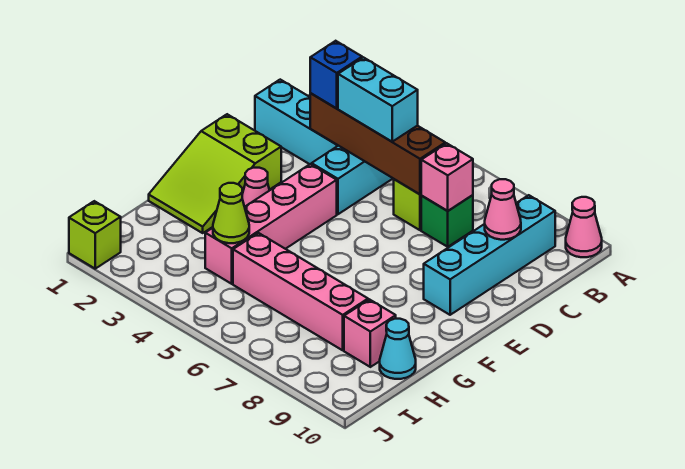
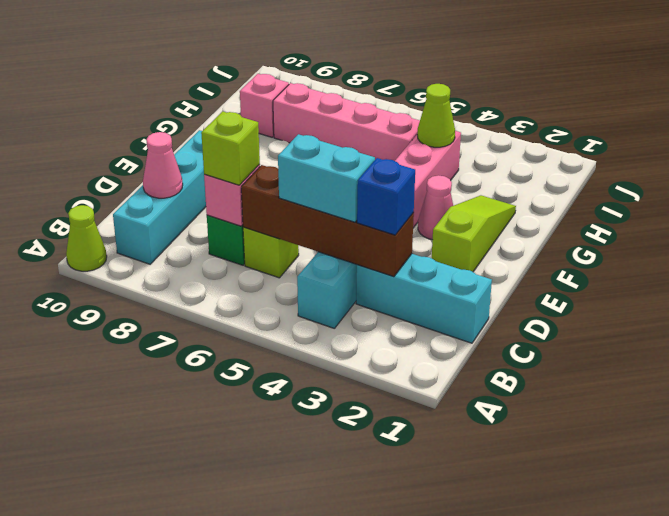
pink 1x1 cone [566,197,602,257] -> lime 1x1 cone [66,205,107,271]
lime 2x3 slope [149,114,281,233] -> lime 1x3 slope [432,195,516,272]
cyan 1x1 cone [380,319,416,379] -> none
lime 1x1 brick [69,201,121,269] -> lime 1x1 brick moved to [201,111,260,185]

